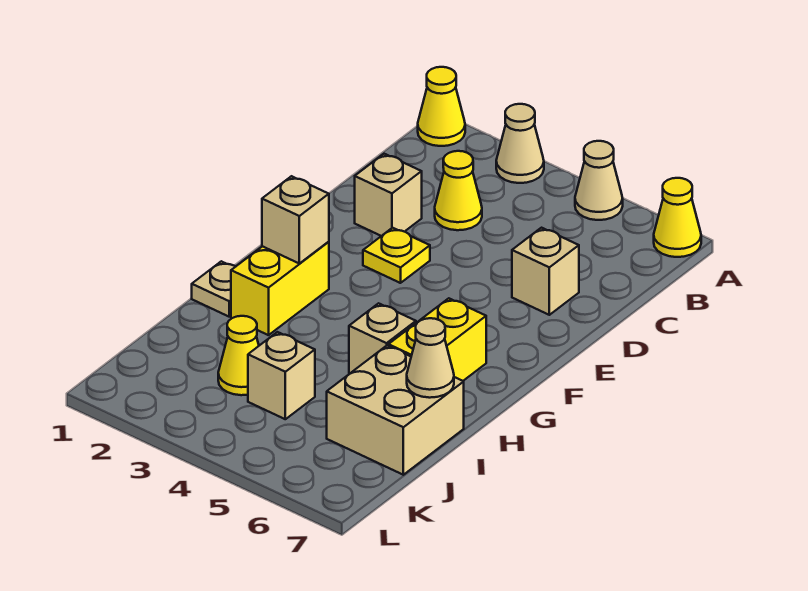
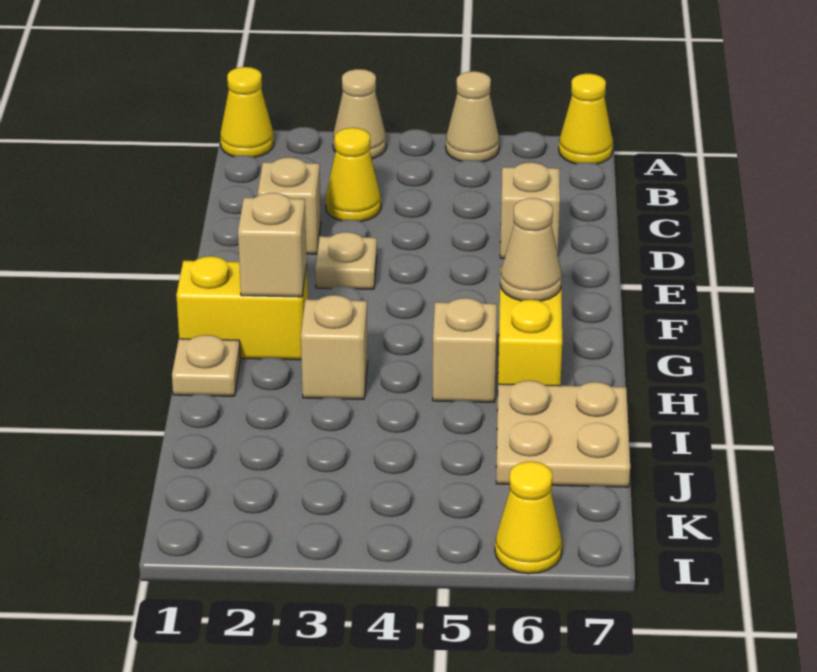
yellow 1x1 plate [363,228,430,283] -> tan 1x1 plate [315,232,377,289]
yellow 1x2 brick [231,242,329,335] -> yellow 1x2 brick turned to [176,256,308,360]
tan 2x2 brick [327,346,464,475] -> tan 2x2 plate [496,380,630,487]
tan 1x1 cone [407,318,454,398] -> tan 1x1 cone moved to [500,198,562,301]
yellow 1x1 cone [218,316,259,395] -> yellow 1x1 cone moved to [495,461,562,574]
tan 1x1 brick [248,332,315,419] -> tan 1x1 brick moved to [301,295,368,399]

